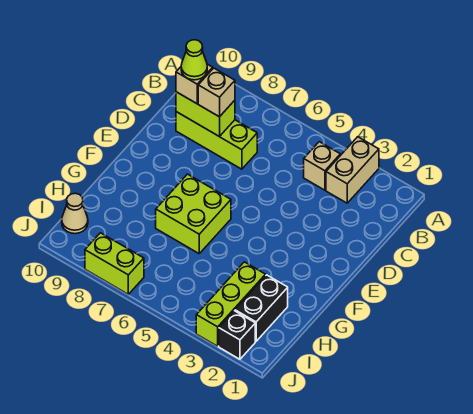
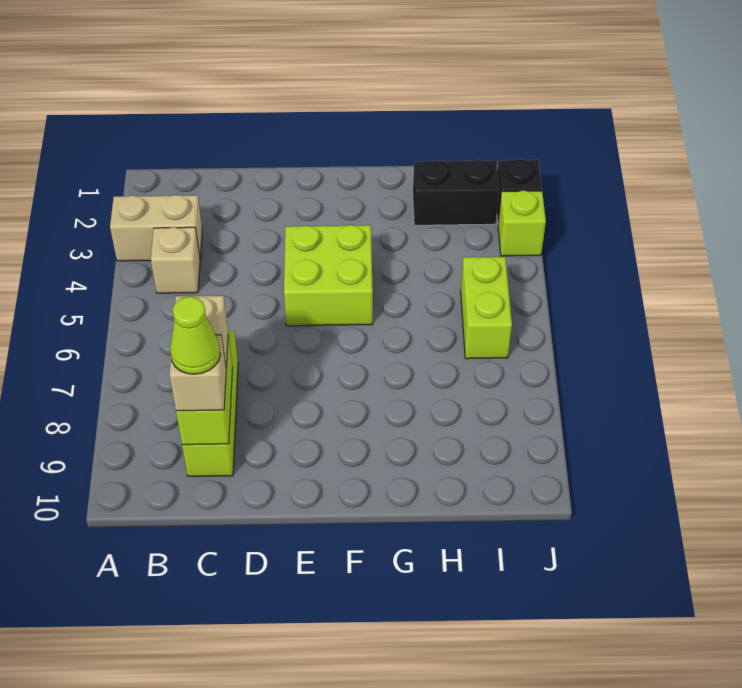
lime 2x2 brick [156,174,231,253] -> lime 2x2 brick moved to [284,225,373,326]
lime 1x3 brick [196,262,266,346] -> lime 1x1 brick [498,190,546,256]
tan 1x1 cone [62,193,88,234] -> none
lime 1x2 brick [85,233,144,294] -> lime 1x2 brick moved to [461,257,512,359]

